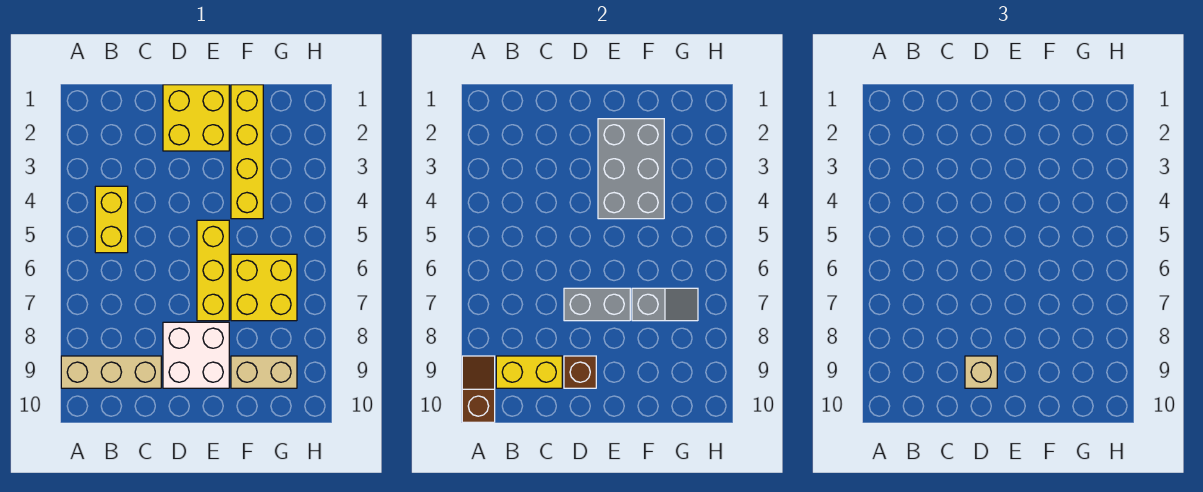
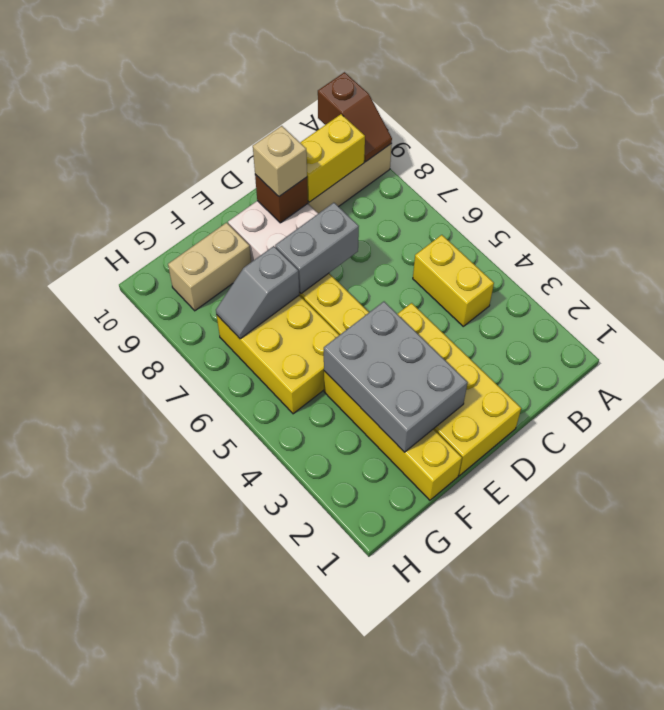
yellow 2x2 brick [163,85,229,151] -> yellow 2x4 brick [398,303,521,476]
yellow 2x2 brick [231,254,297,321] -> yellow 2x3 brick [217,295,339,414]

